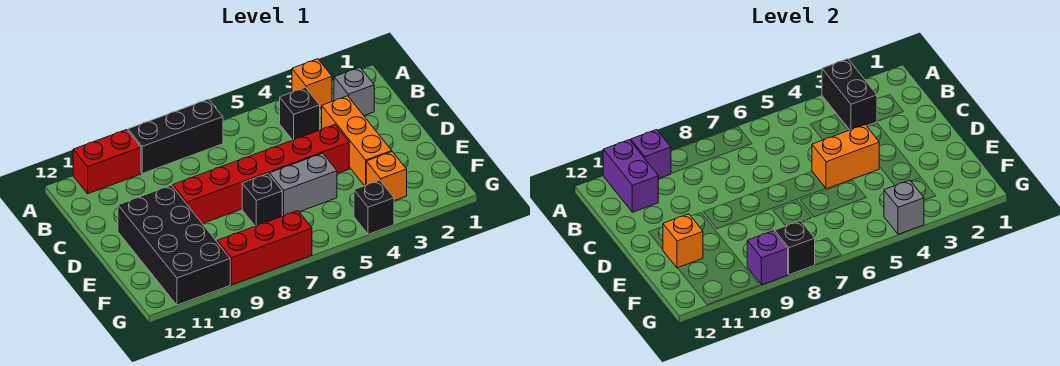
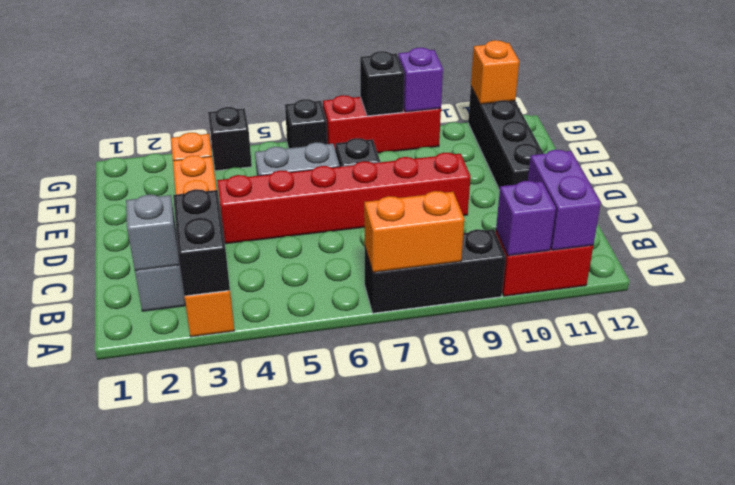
black 1x1 brick [280,87,320,140] -> black 1x1 brick moved to [285,99,327,148]
orange 1x2 brick [812,125,879,189] -> orange 1x2 brick moved to [364,191,464,272]
black 2x4 brick [118,185,230,305] -> black 1x4 brick [468,87,544,190]
orange 1x1 brick [663,214,703,268] -> orange 1x1 brick moved to [471,40,519,104]
grey 1x1 brick [884,180,924,234] -> grey 1x1 brick moved to [126,195,179,271]

